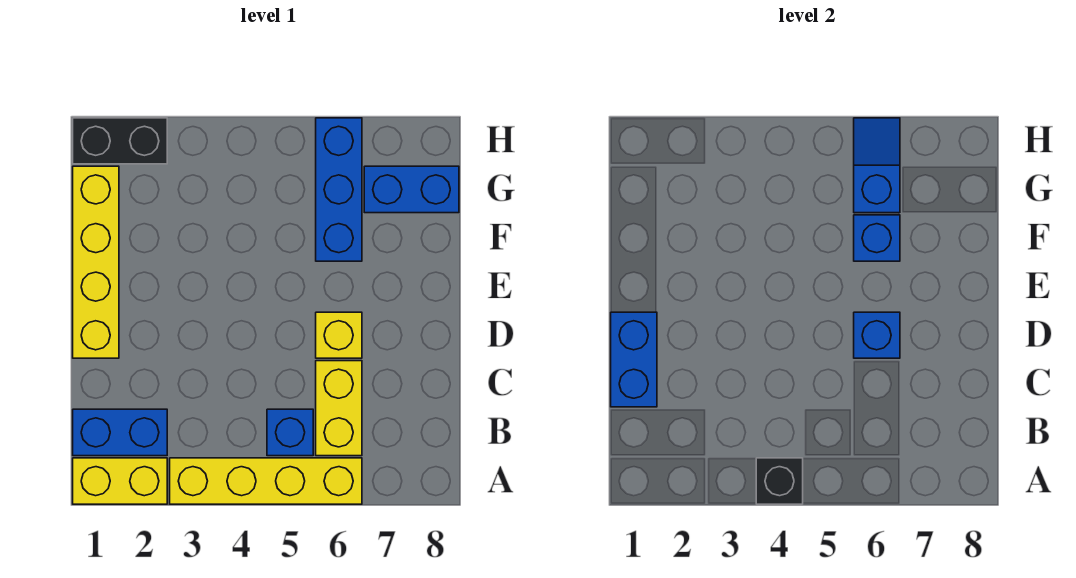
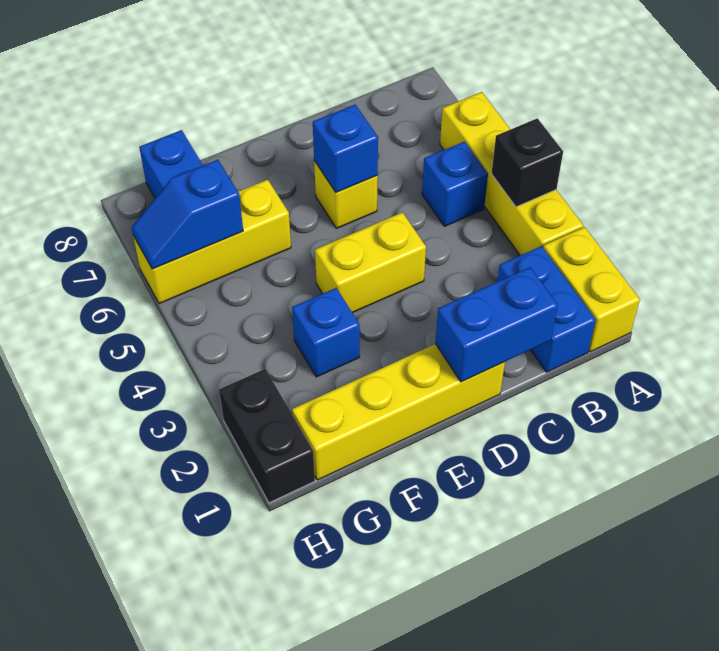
yellow 1x2 brick [316,361,362,456] -> yellow 1x2 brick moved to [315,212,426,313]
blue 1x3 brick [316,118,362,261] -> yellow 1x3 brick [133,179,291,304]
blue 1x1 brick [854,215,900,261] -> blue 1x1 brick moved to [292,288,360,377]

